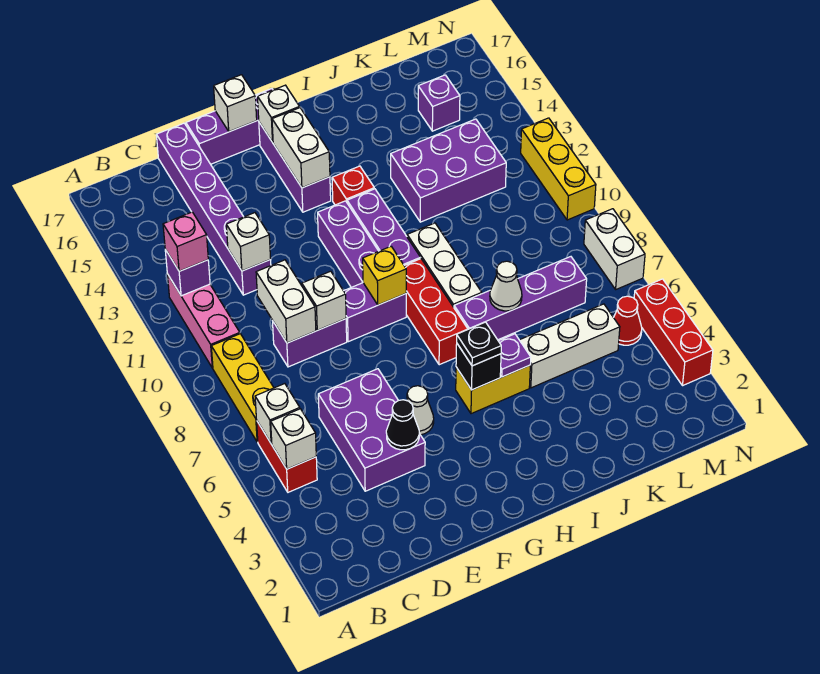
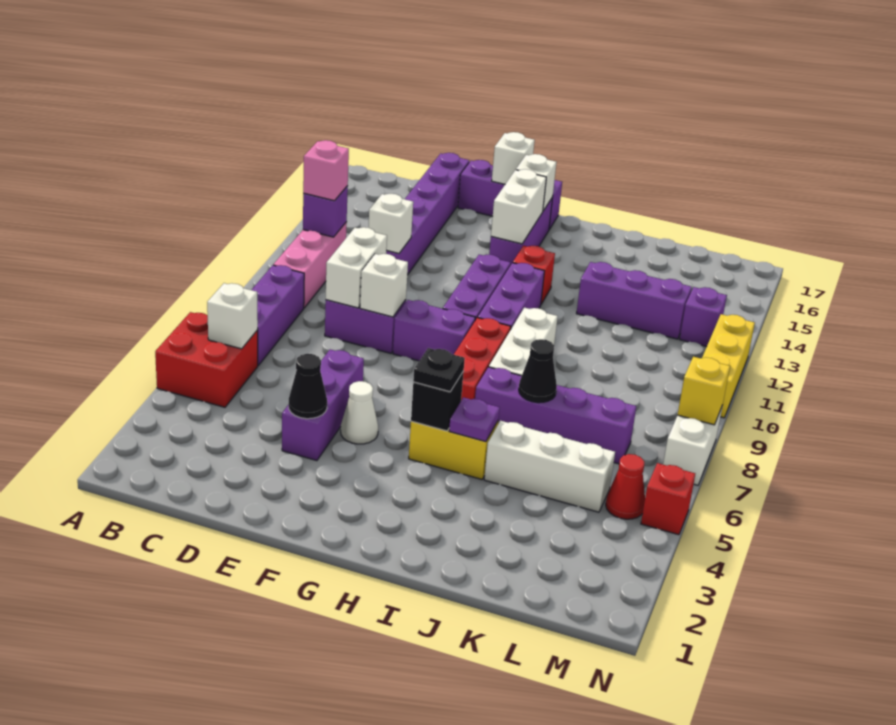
red 1x2 brick [257,422,317,492] -> red 2x2 brick [155,312,258,407]
white 1x1 brick [271,409,316,469] -> none
yellow 1x3 brick [211,334,274,442] -> purple 1x3 brick [252,265,304,366]
purple 2x3 brick [318,369,425,491] -> purple 1x3 brick [282,350,364,461]
yellow 1x1 brick [363,247,406,305] -> yellow 1x1 brick moved to [678,357,730,425]
white 1x1 cone [490,261,522,311] -> black 1x1 cone [519,339,557,403]
purple 2x3 brick [391,119,506,222] -> purple 1x3 brick [576,262,692,339]
purple 1x1 brick [418,75,460,131] -> purple 1x1 brick moved to [680,287,727,347]
red 1x3 brick [634,279,713,385] -> red 1x1 brick [641,463,695,535]

